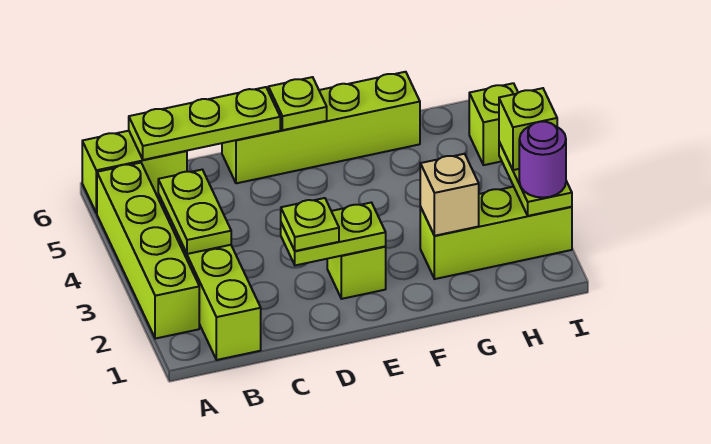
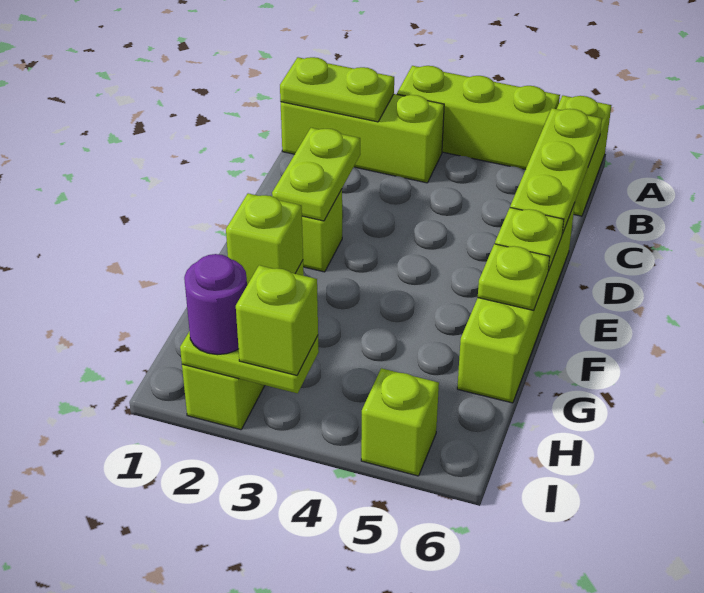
lime 1x4 brick [97,163,199,339] -> lime 1x3 brick [397,66,560,170]
lime 1x2 plate [158,170,231,254] -> lime 1x2 plate moved to [280,57,394,122]
lime 1x1 plate [281,198,339,251] -> lime 1x1 plate moved to [478,244,550,310]
tan 1x1 brick [420,154,479,236] -> lime 1x1 brick [226,193,303,285]

